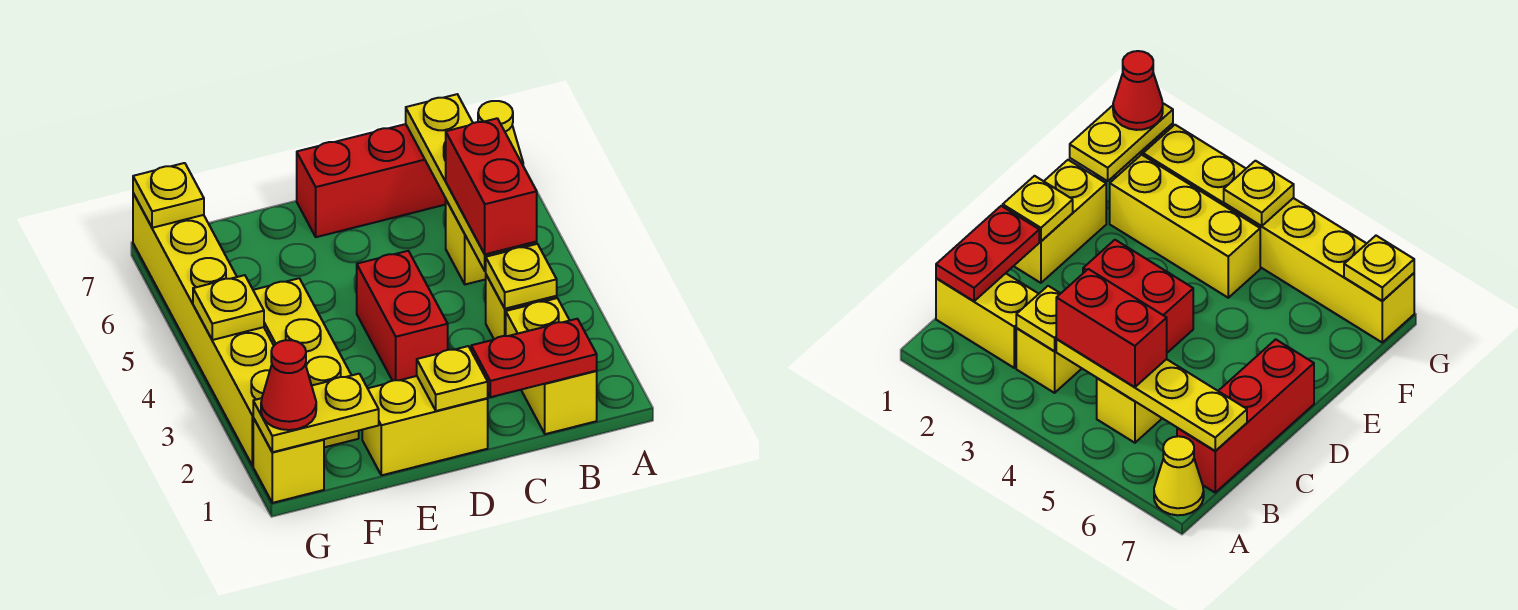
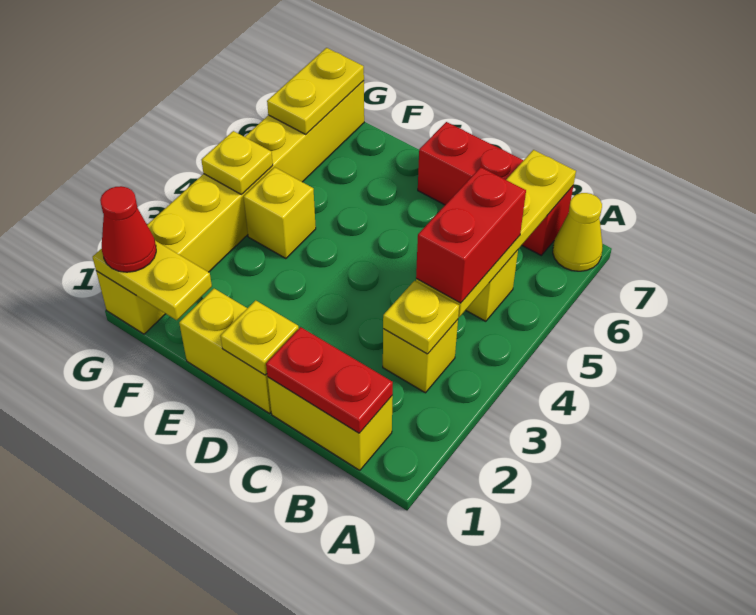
yellow 1x2 brick [506,298,597,434] -> yellow 1x2 brick turned to [267,377,393,470]
red 1x2 brick [357,251,448,381] -> none
yellow 1x3 brick [253,278,359,447] -> yellow 1x1 brick [244,167,316,259]
yellow 1x1 plate [133,163,204,228] -> yellow 1x2 plate [267,48,364,134]

